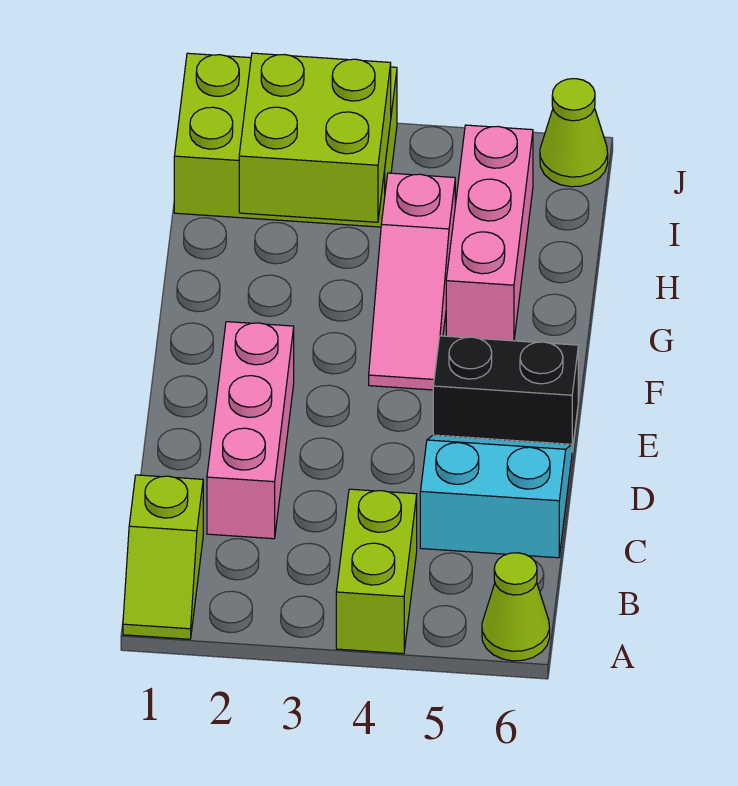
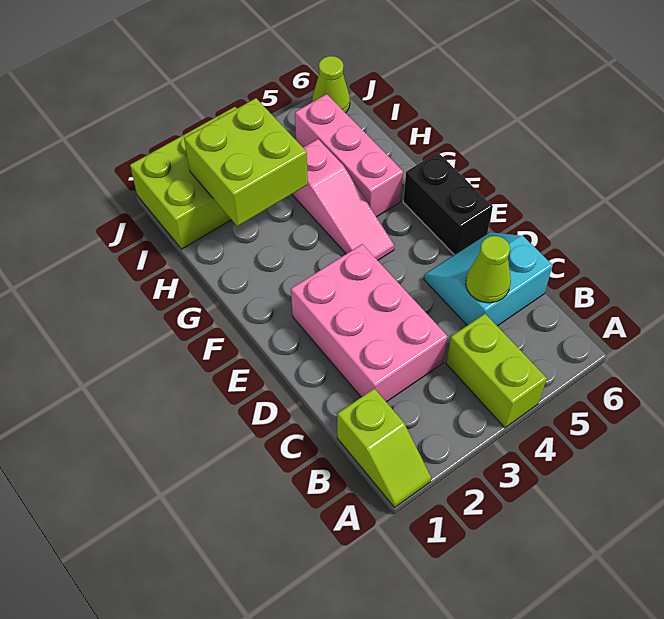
lime 1x1 cone [482,553,550,661] -> lime 1x1 cone moved to [466,236,511,303]
pink 1x3 brick [207,322,294,539] -> pink 2x3 brick [291,244,448,402]
black 1x2 brick [433,336,578,451] -> black 1x2 brick turned to [403,152,493,255]

